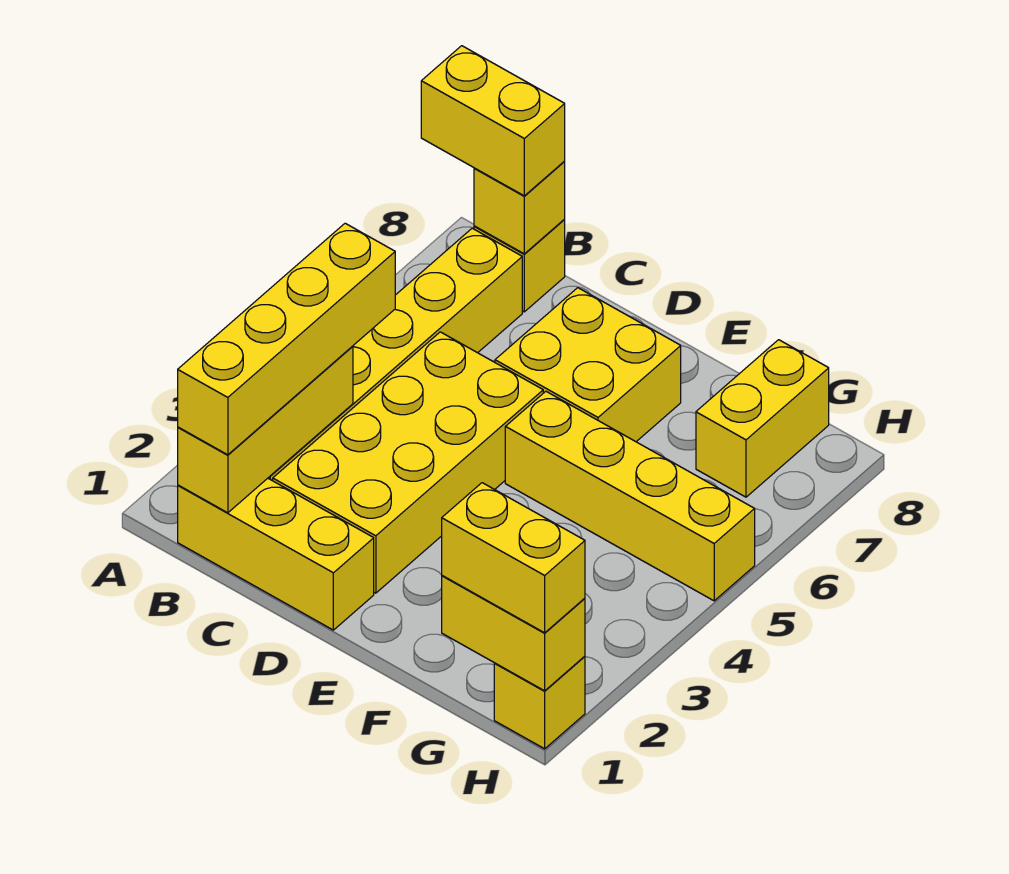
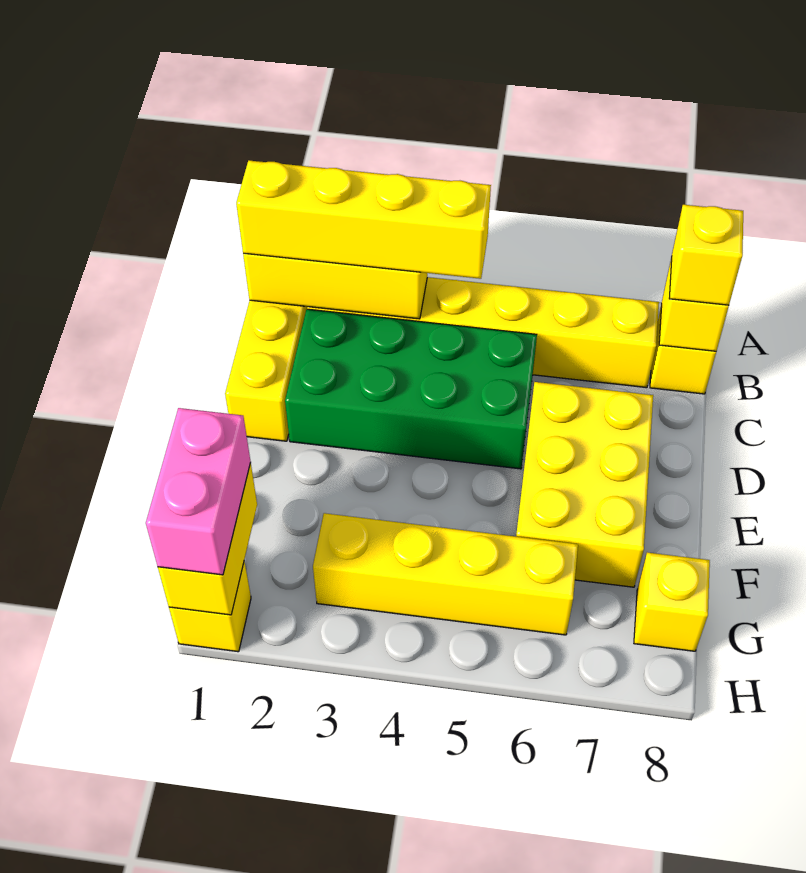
yellow 1x2 brick [421,46,565,196] -> yellow 1x1 brick [669,205,743,305]
yellow 2x4 brick [273,332,543,593] -> green 2x4 brick [285,309,537,469]
yellow 2x2 brick [495,288,681,442] -> yellow 2x3 brick [516,382,653,587]
yellow 1x4 brick [505,391,755,601] -> yellow 1x4 brick turned to [313,513,578,635]
yellow 1x2 brick [442,483,585,633] -> pink 1x2 brick [146,408,251,575]
yellow 1x2 brick [696,340,829,497] -> yellow 1x1 brick [634,552,710,651]

